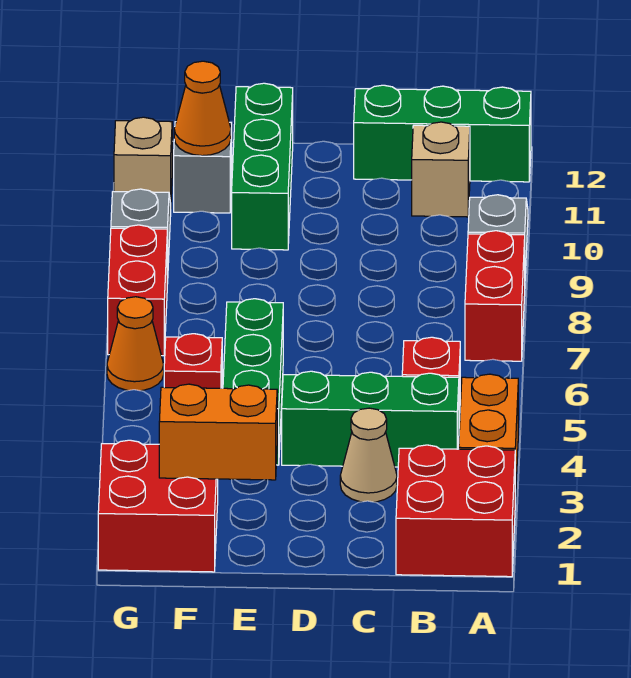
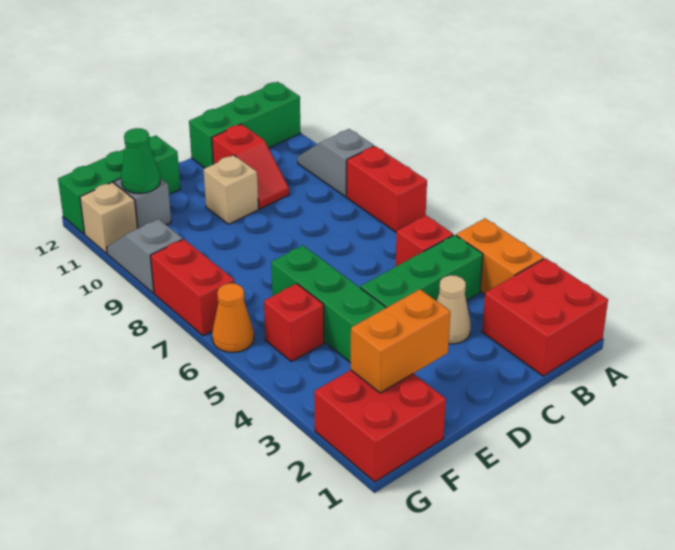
tan 1x1 brick [412,122,470,217] -> tan 1x1 brick moved to [204,155,258,224]
none -> red 1x2 slope [212,124,289,209]
green 1x3 brick [232,83,293,250] -> green 1x3 brick turned to [58,135,180,234]
orange 1x1 cone [174,61,231,156] -> green 1x1 cone [121,128,160,194]

